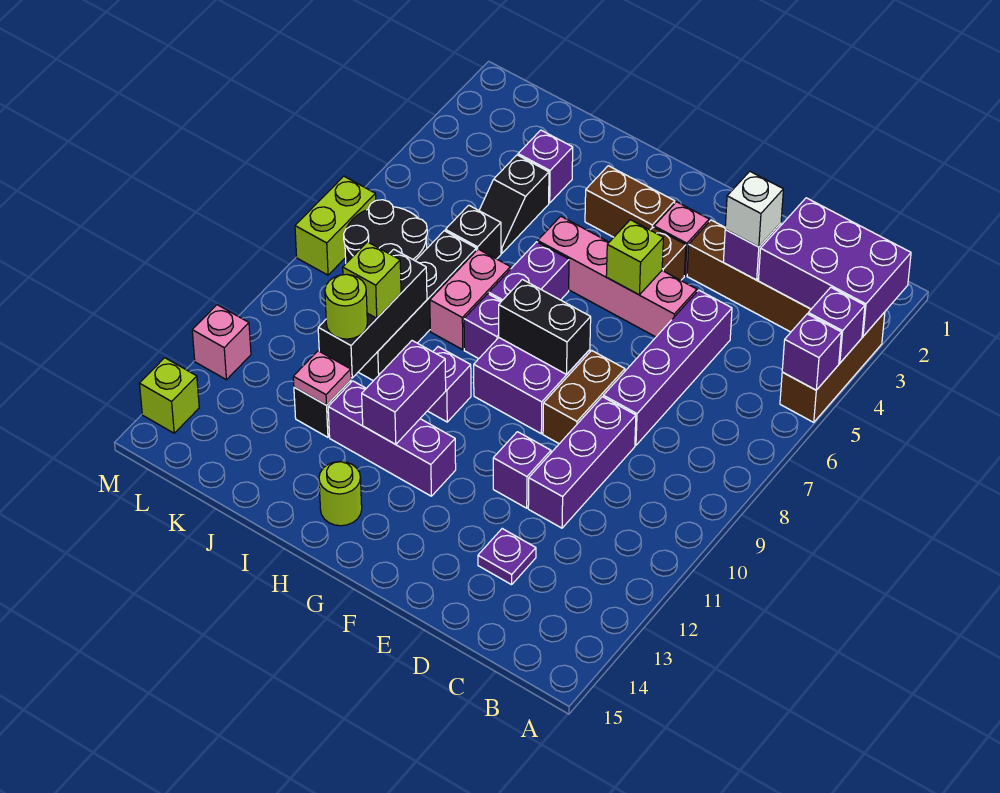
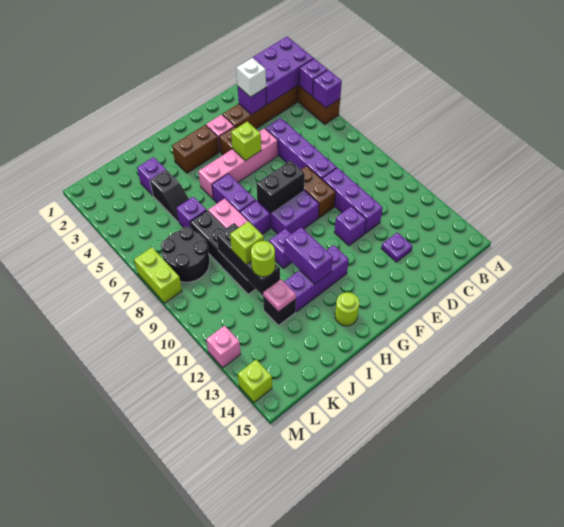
black 1x1 brick [445,205,501,259] -> purple 1x1 brick [176,197,207,228]

